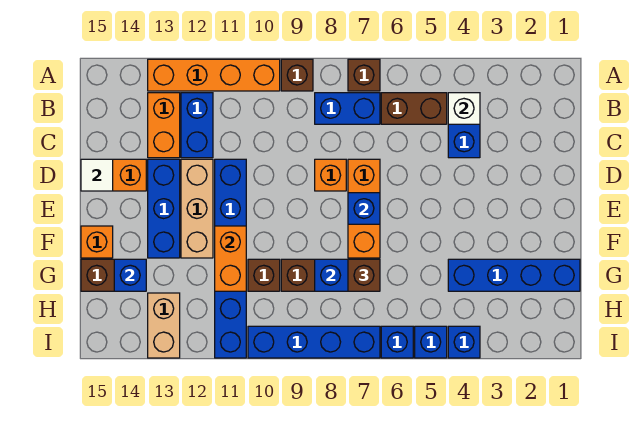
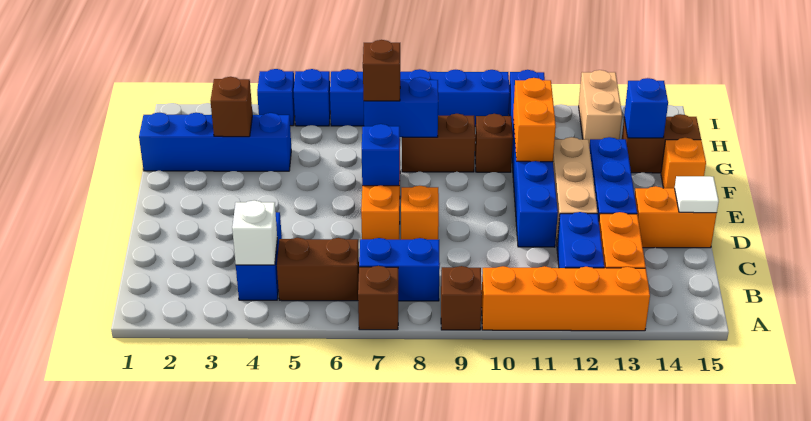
none -> brown 1x1 brick [211,77,252,137]

